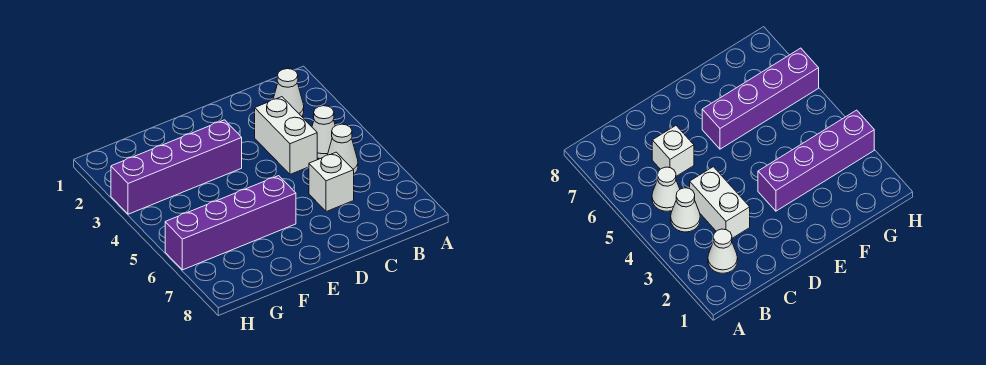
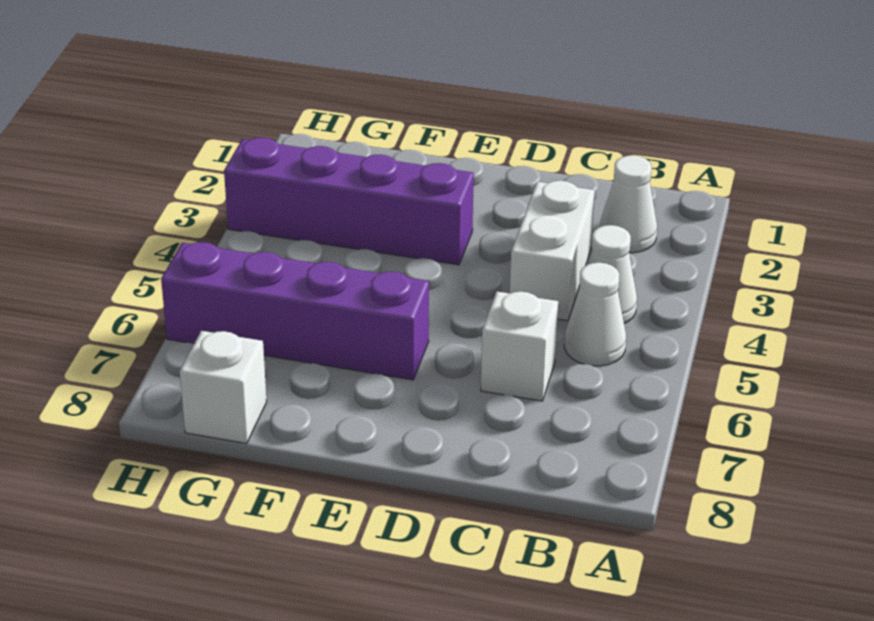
none -> white 1x1 brick [180,331,267,444]

